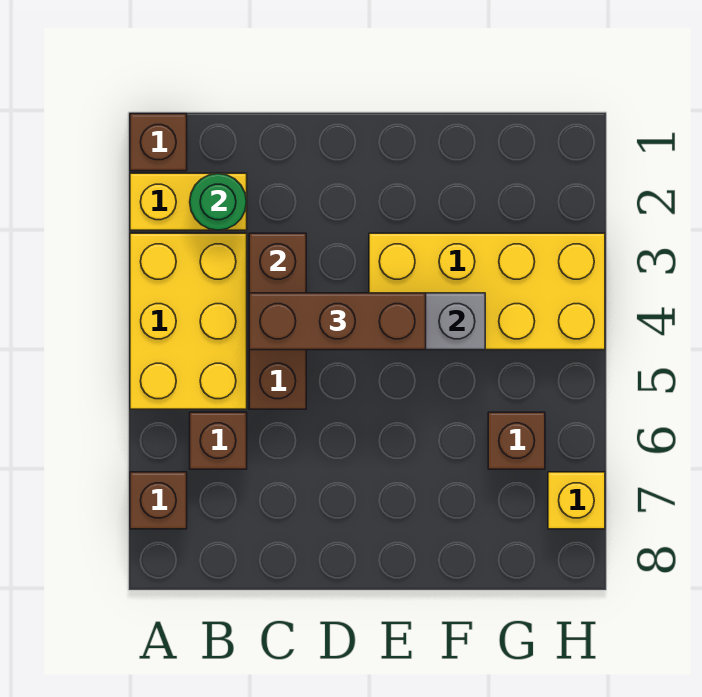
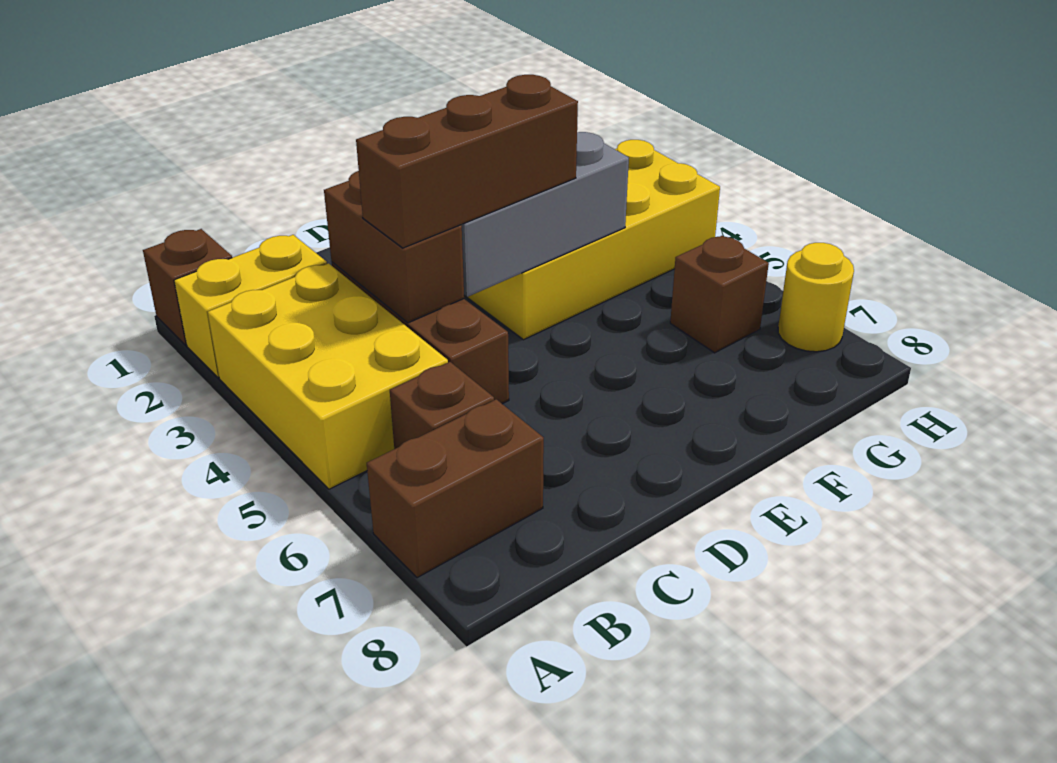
brown 1x1 brick [130,472,187,529] -> brown 1x2 brick [367,399,544,578]
green 1x1 round brick [190,173,247,230] -> none
yellow 1x1 brick [548,472,605,529] -> yellow 1x1 round brick [778,243,854,352]

